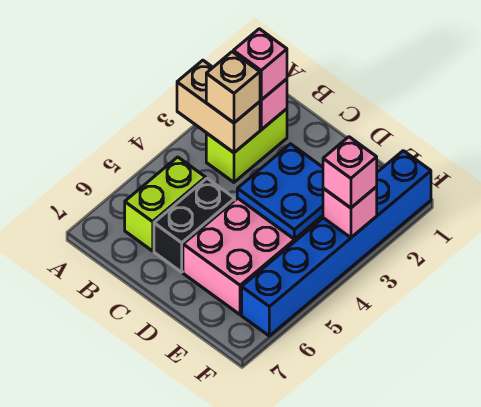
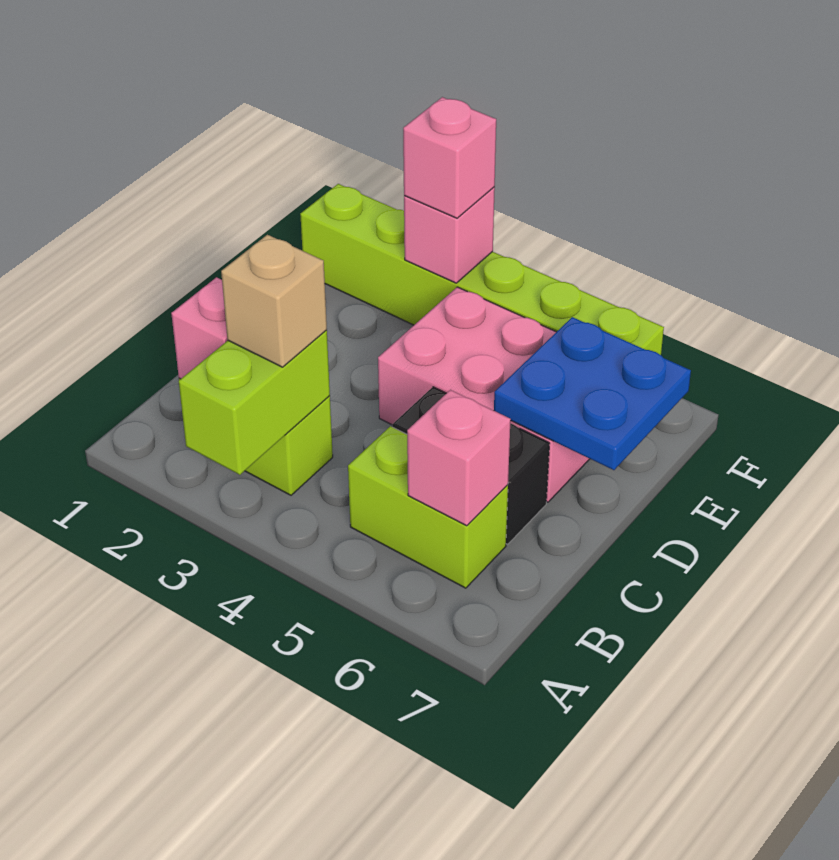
tan 1x2 brick [177,60,260,153] -> lime 1x2 brick [179,330,330,475]
pink 1x1 brick [233,29,287,100] -> pink 1x1 brick moved to [407,390,511,526]
blue 2x2 plate [237,144,323,239] -> blue 2x2 plate moved to [494,317,691,470]
blue 1x6 brick [242,151,431,336] -> lime 1x6 brick [300,184,664,355]

